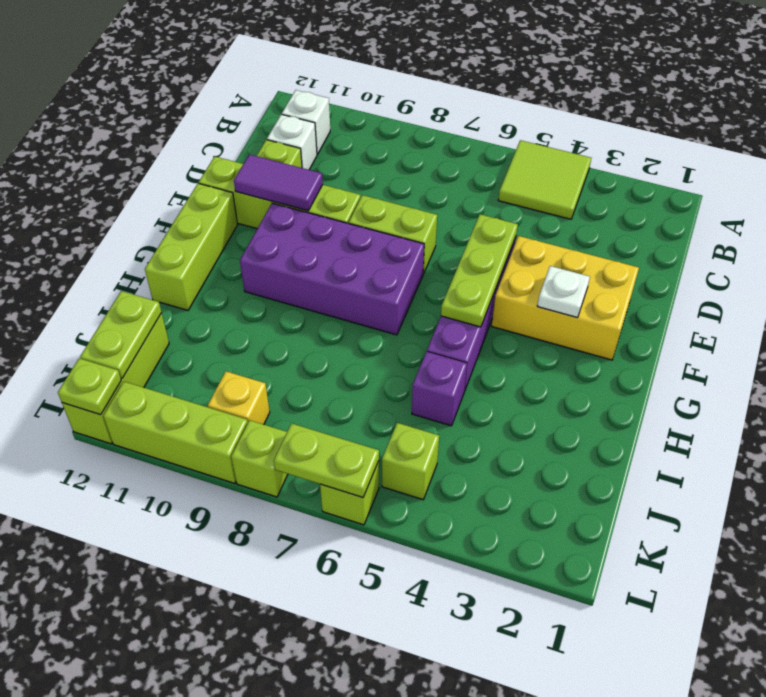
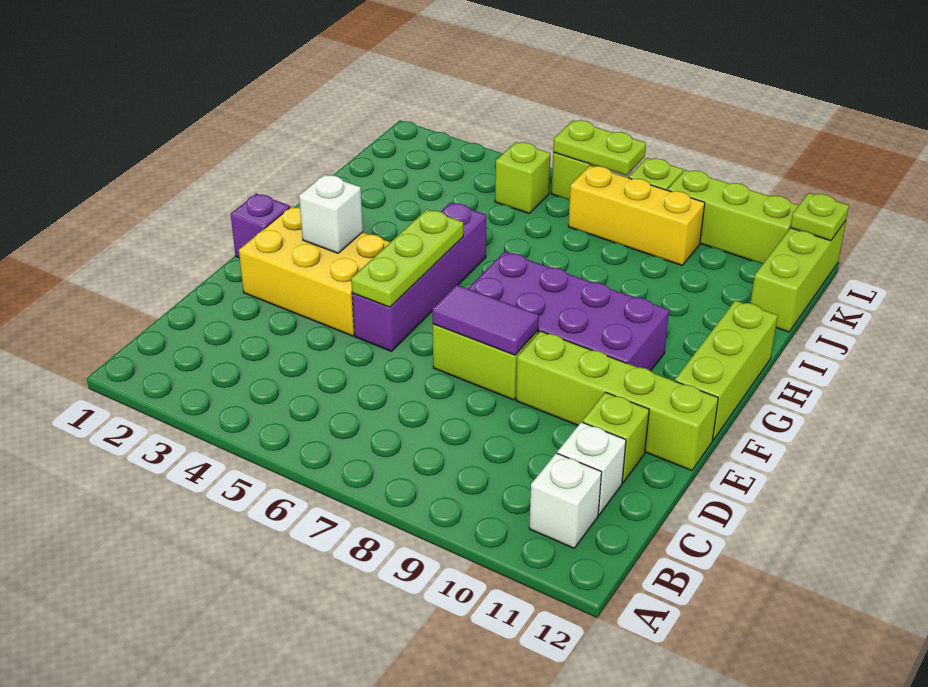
lime 2x2 tile [498,140,591,219] -> none
purple 1x2 tile [234,154,323,211] -> purple 1x2 tile moved to [432,285,539,355]
white 1x1 plate [537,266,590,318] -> white 1x1 brick [299,174,363,253]
purple 1x1 brick [412,352,467,426] -> purple 1x1 brick moved to [231,194,290,258]
lime 1x2 plate [80,291,162,378] -> none
yellow 1x1 brick [208,371,270,424] -> yellow 1x3 brick [568,166,705,265]

